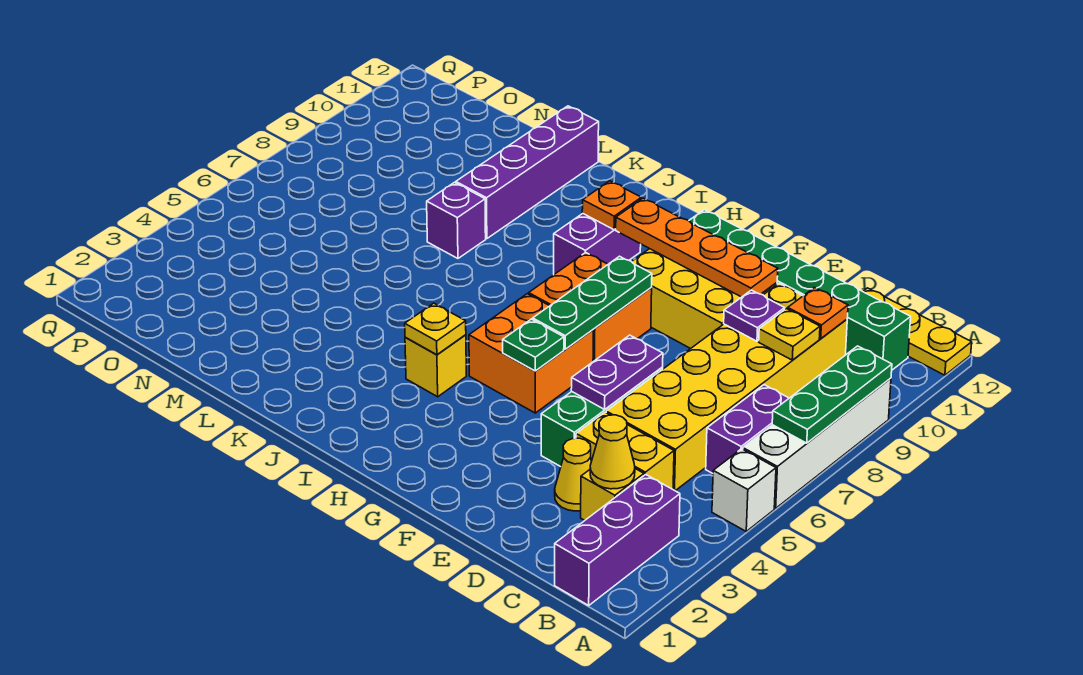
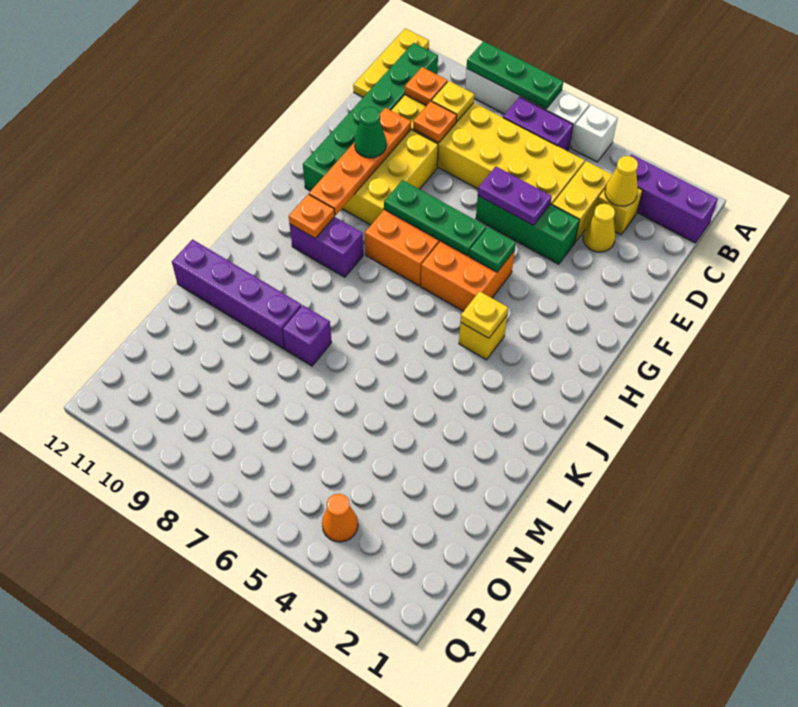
purple 1x1 plate [724,290,785,341] -> orange 1x1 plate [413,101,457,143]
none -> green 1x1 cone [354,107,386,158]
none -> orange 1x1 cone [322,494,358,542]

